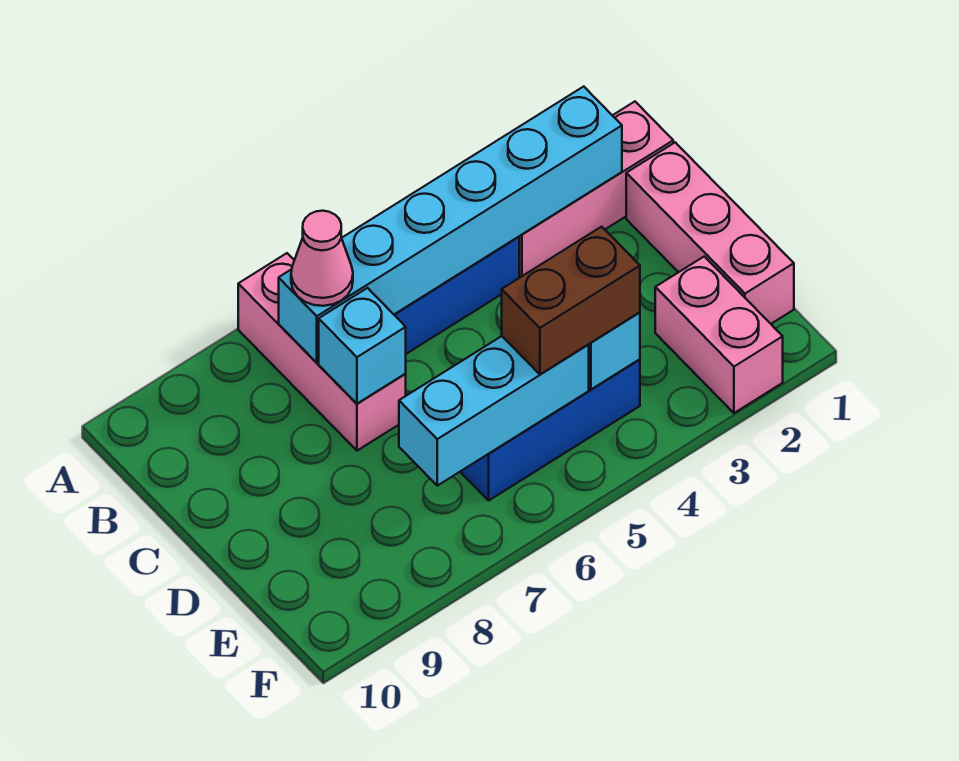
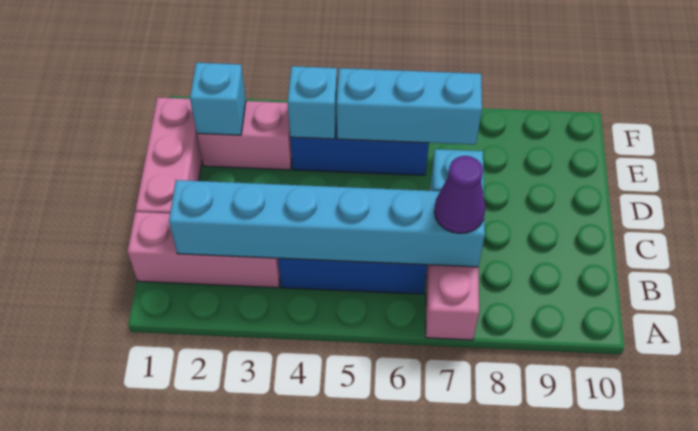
pink 1x1 cone [291,211,353,306] -> purple 1x1 cone [434,156,486,233]
pink 1x2 brick [655,256,783,413] -> pink 1x2 brick turned to [197,101,292,170]
none -> cyan 1x1 brick [190,63,246,135]
brown 1x2 brick [502,227,640,374] -> none

